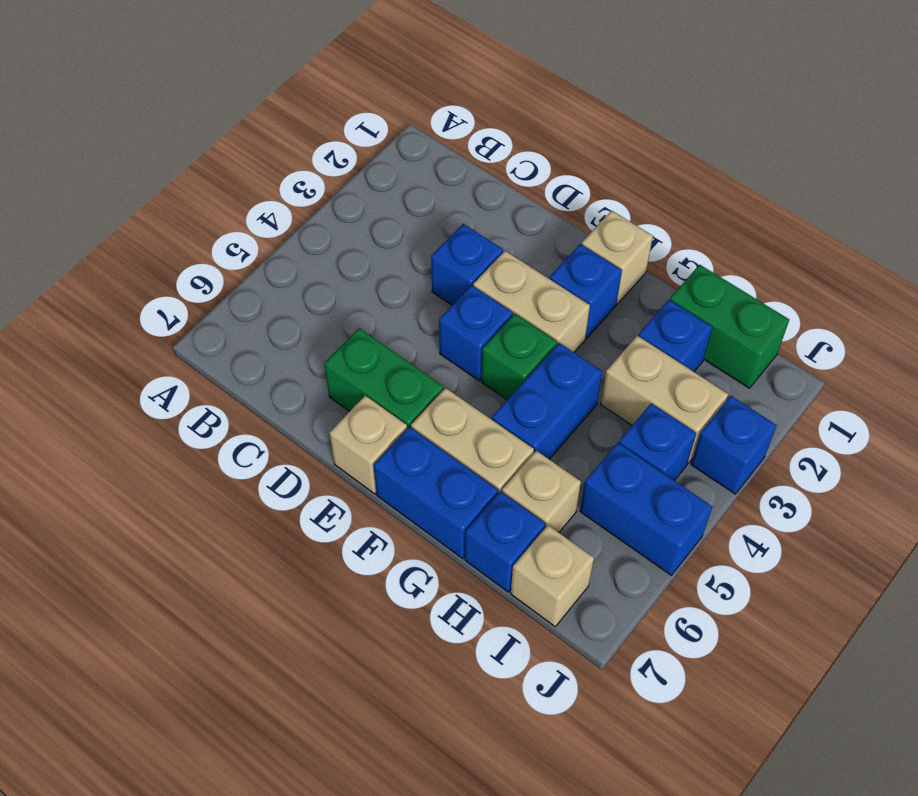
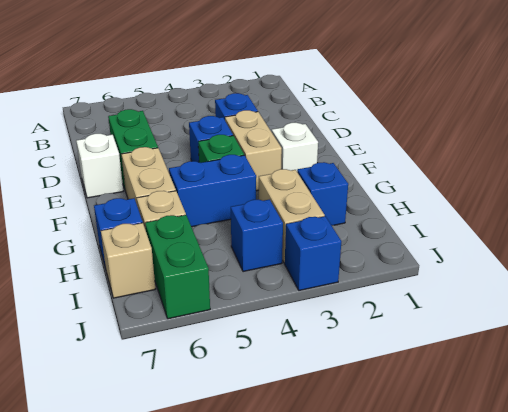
tan 1x1 brick [330,396,407,494] -> white 1x1 brick [76,134,123,198]
tan 1x1 brick [582,211,653,304] -> none
blue 1x1 brick [550,244,622,338] -> white 1x1 brick [272,123,318,171]
blue 1x2 brick [374,427,498,559] -> none
green 1x2 brick [670,265,789,388] -> green 1x2 brick moved to [145,215,210,319]
blue 1x2 brick [580,443,712,575] -> none

